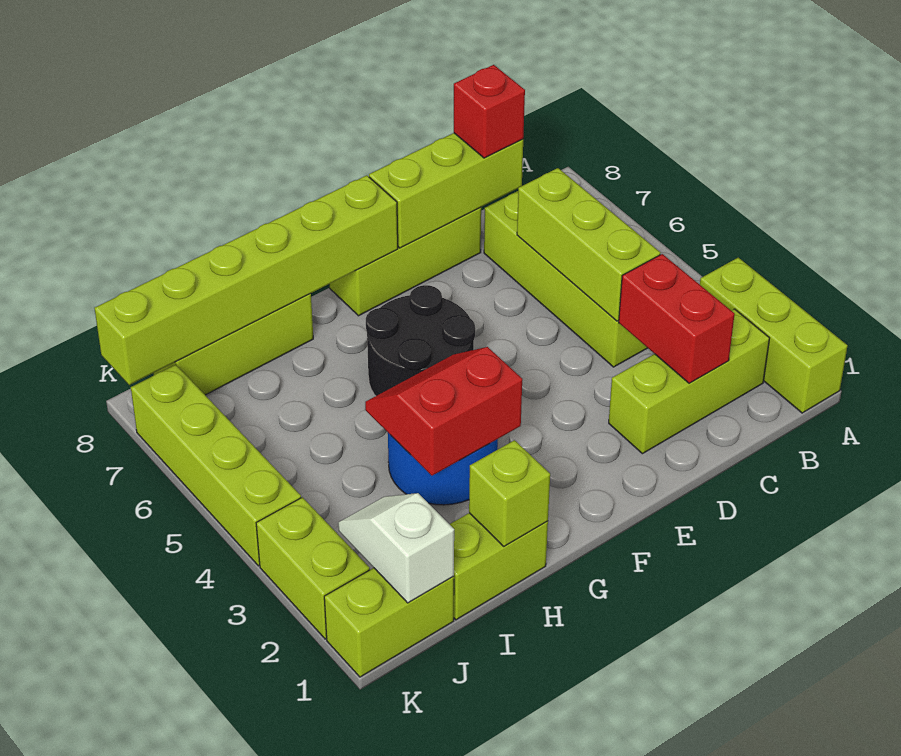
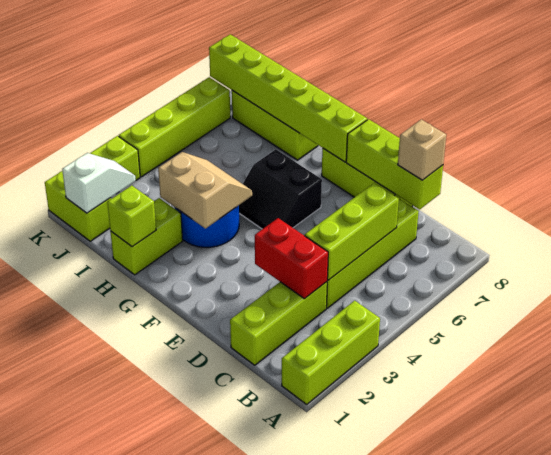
lime 1x3 brick [609,309,769,454] -> lime 1x3 brick turned to [230,282,327,365]
red 1x2 brick [619,254,735,383] -> red 1x2 brick turned to [255,218,328,299]
red 1x1 brick [454,65,525,158] -> tan 1x1 brick [398,119,446,180]
black 2x2 round brick [366,285,475,396] -> black 2x2 slope [239,149,322,229]
red 2x2 slope [365,347,522,476] -> tan 2x2 slope [158,152,252,229]
lime 1x2 brick [450,513,548,620] -> lime 1x2 brick turned to [110,198,183,275]

